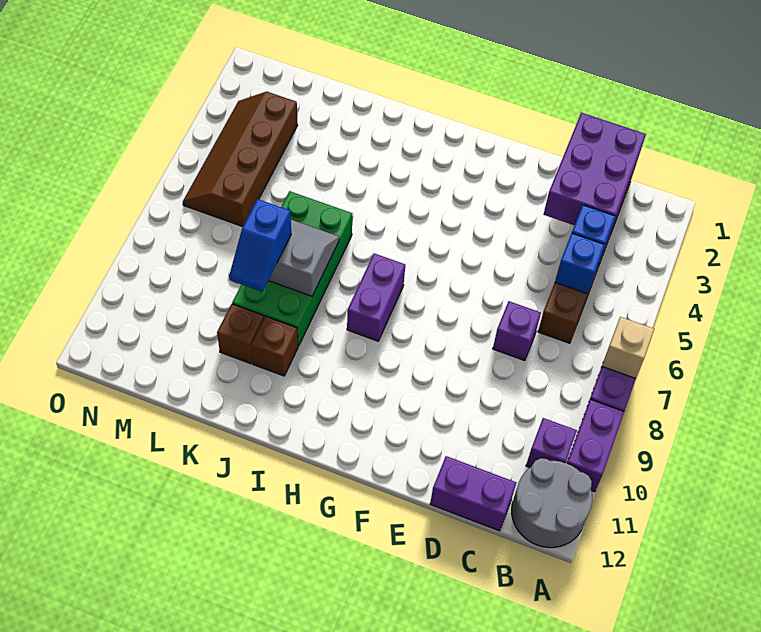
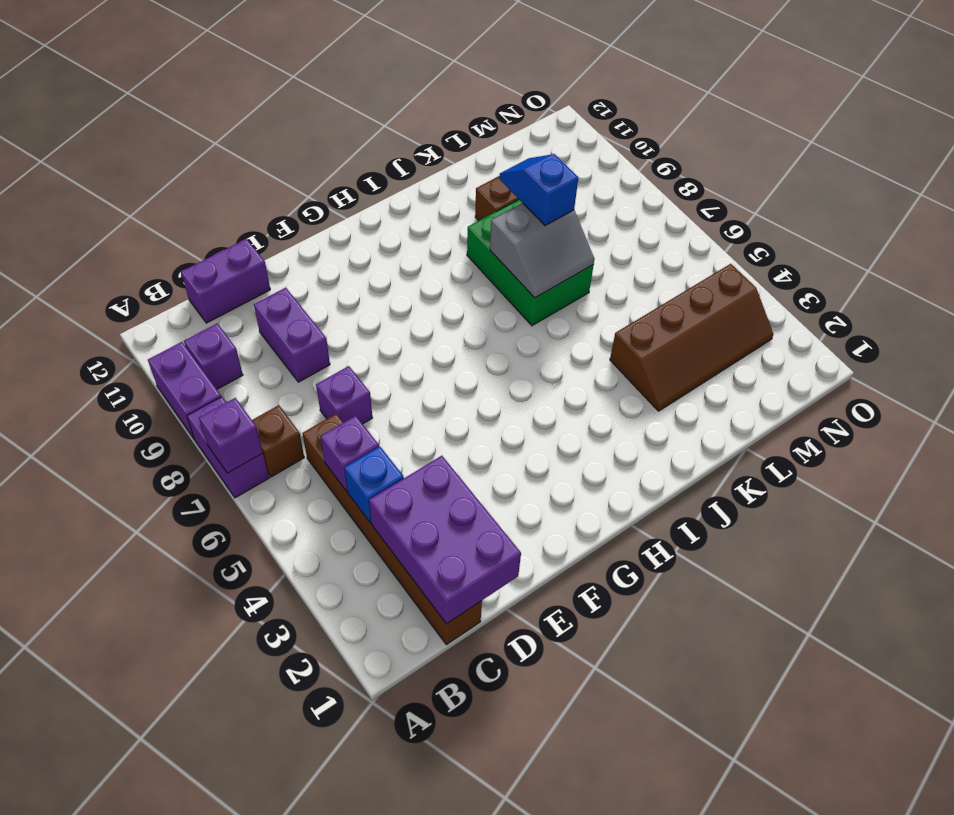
tan 1x1 brick [602,317,654,378] -> purple 1x1 brick [199,398,263,473]
grey 2x2 round brick [512,458,592,548] -> none
blue 1x1 brick [555,233,605,294] -> purple 1x1 brick [320,416,379,491]
purple 1x2 brick [347,253,405,341] -> purple 1x2 brick moved to [254,288,330,382]
green 2x4 brick [232,191,352,346] -> green 2x3 brick [467,200,593,326]
brown 1x1 brick [251,316,298,376] -> brown 1x1 brick moved to [252,405,304,477]
brown 2x4 slope [183,92,297,227] -> brown 2x4 slope turned to [610,264,773,411]

